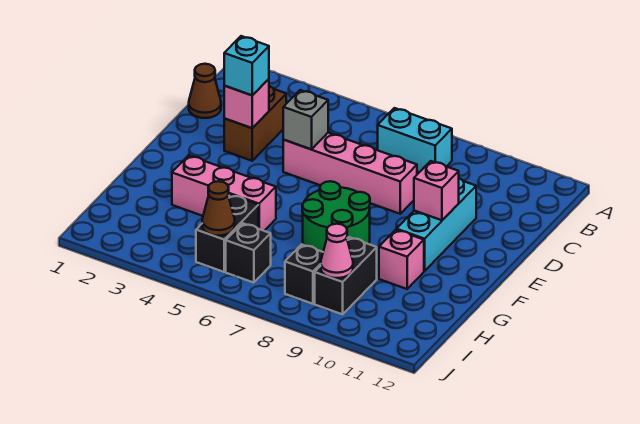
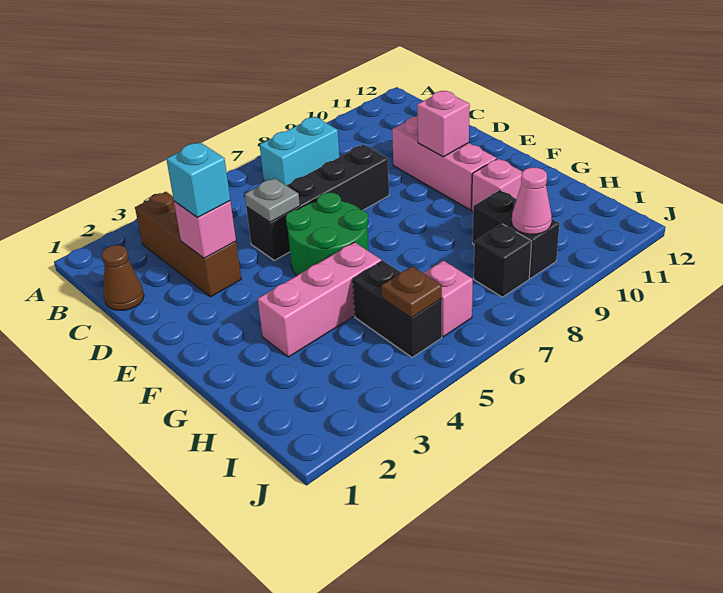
brown 1x2 brick [224,86,286,161] -> brown 1x3 brick [135,192,241,297]
pink 1x4 brick [283,133,417,214] -> black 1x4 brick [246,145,389,260]
grey 1x1 brick [283,90,328,149] -> grey 1x1 plate [245,178,300,222]
cyan 1x3 brick [397,178,476,271] -> pink 1x3 brick [392,116,497,210]
green 2x2 round brick [302,181,370,252] -> green 2x2 round brick moved to [286,193,369,276]
brown 1x1 cone [202,181,235,236] -> brown 1x1 plate [381,266,442,318]
black 1x1 brick [226,223,271,283] -> pink 1x1 brick [424,261,473,337]

